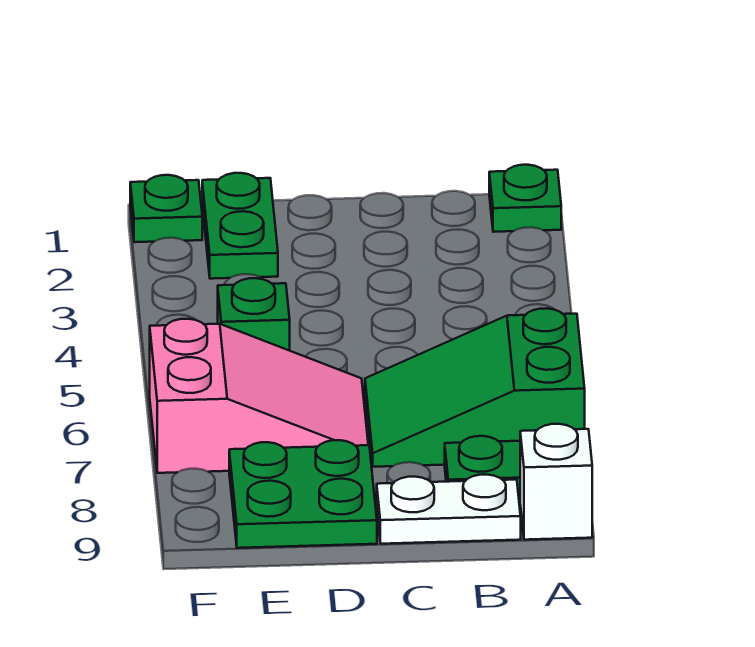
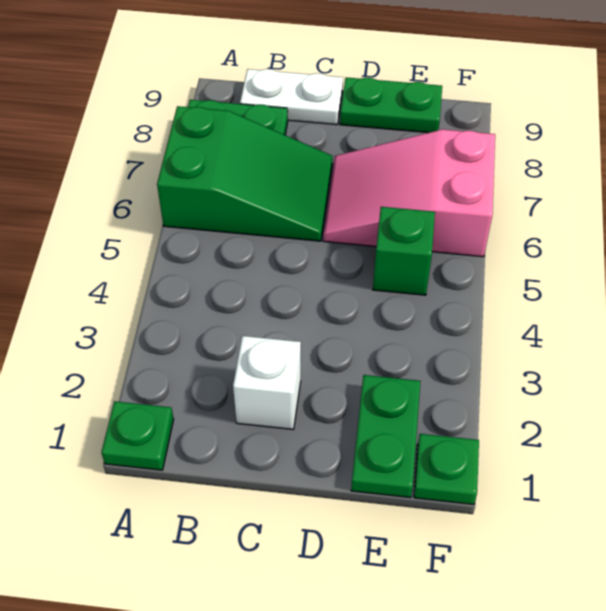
white 1x1 brick [520,424,592,540] -> white 1x1 brick moved to [233,336,301,429]
green 2x2 plate [229,440,377,548] -> green 1x2 plate [340,77,442,133]

